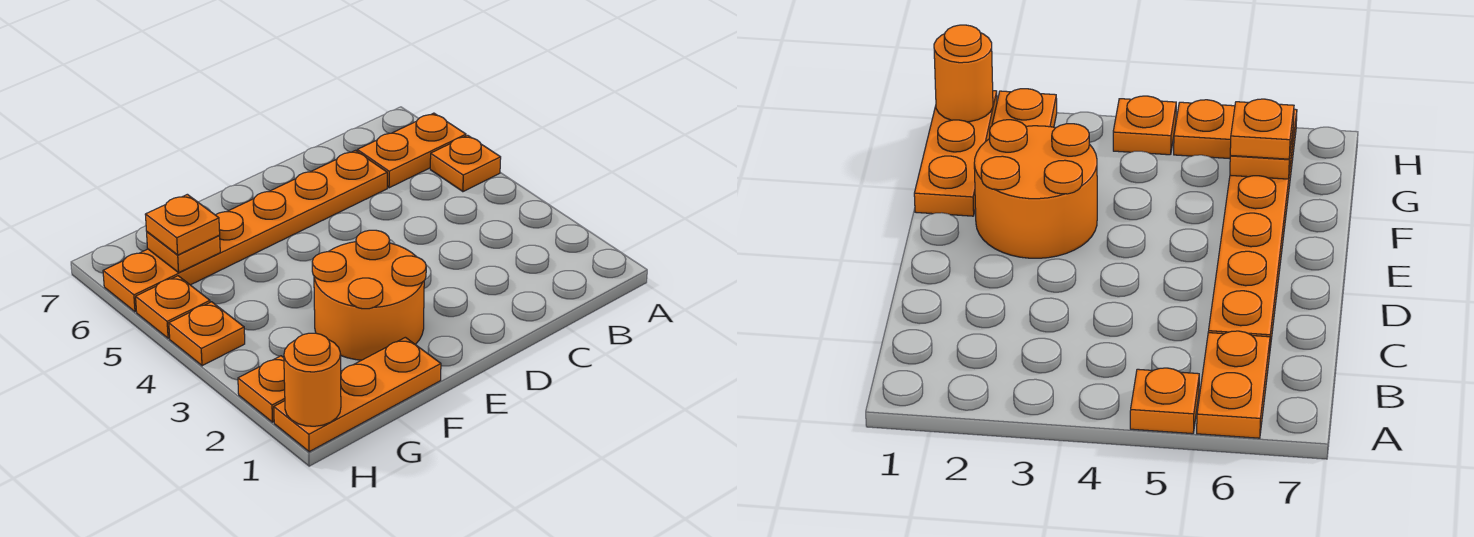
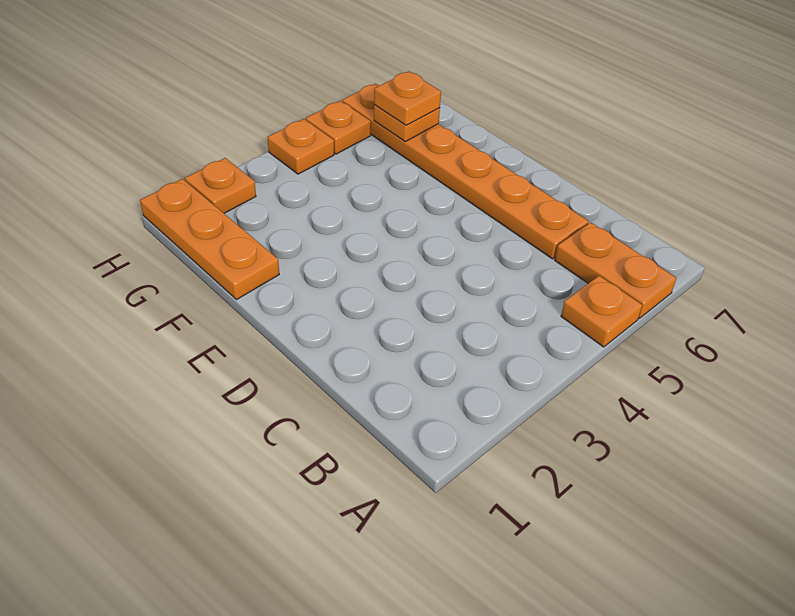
orange 2x2 round brick [312,230,426,360] -> none
orange 1x1 round brick [284,333,341,426] -> none

